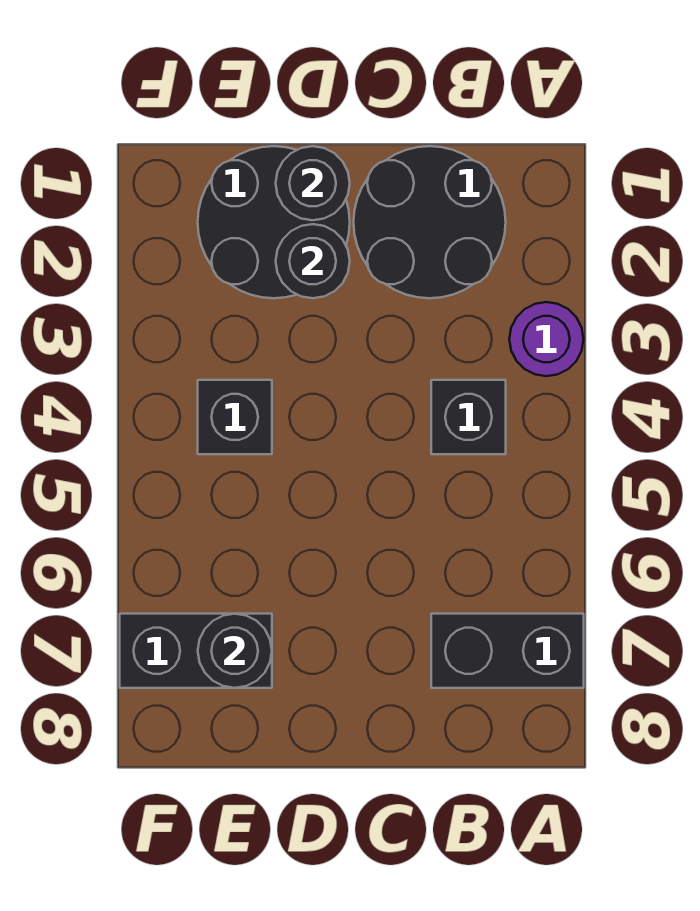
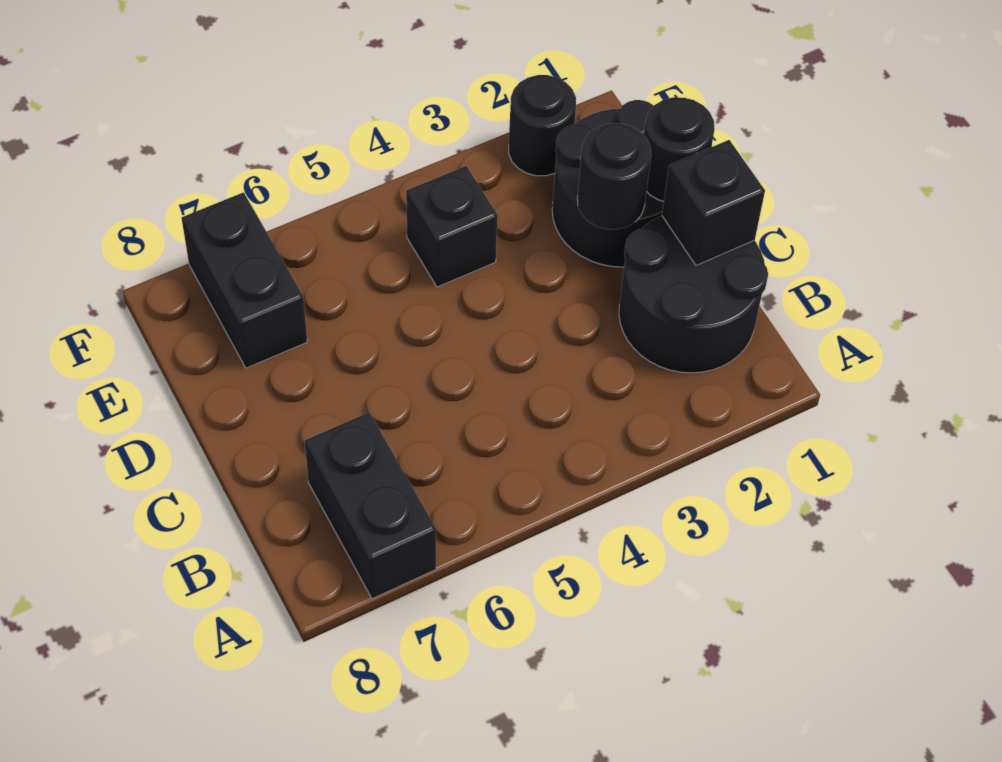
purple 1x1 round brick [509,302,584,376] -> none
black 1x1 brick [431,380,506,454] -> black 1x1 brick moved to [662,140,765,265]
black 1x1 round brick [198,614,272,688] -> black 1x1 round brick moved to [509,75,576,176]

